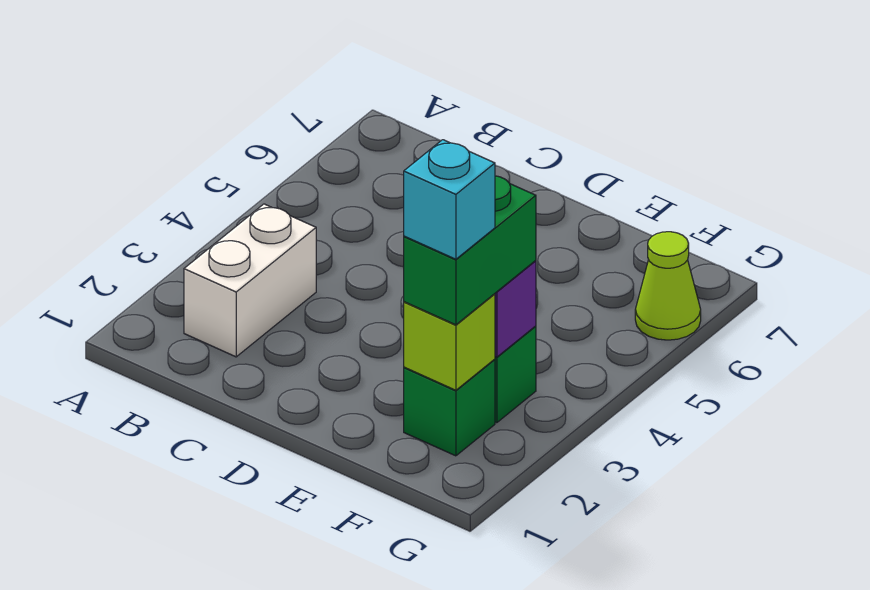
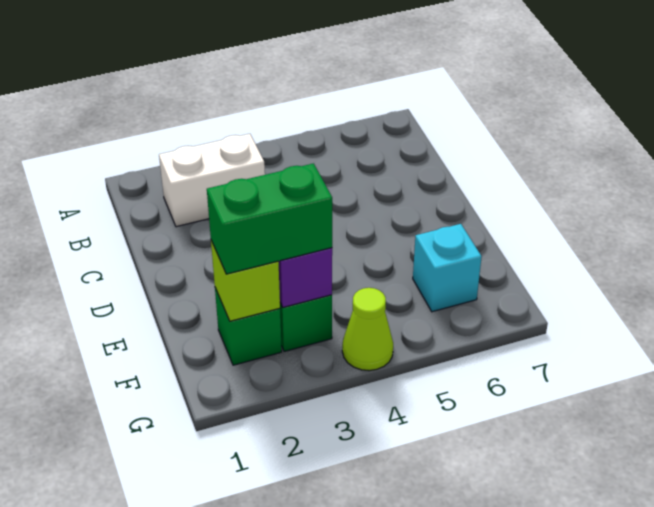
cyan 1x1 brick [404,140,495,259] -> cyan 1x1 brick moved to [413,224,482,312]
lime 1x1 cone [635,232,701,340] -> lime 1x1 cone moved to [342,288,393,371]

